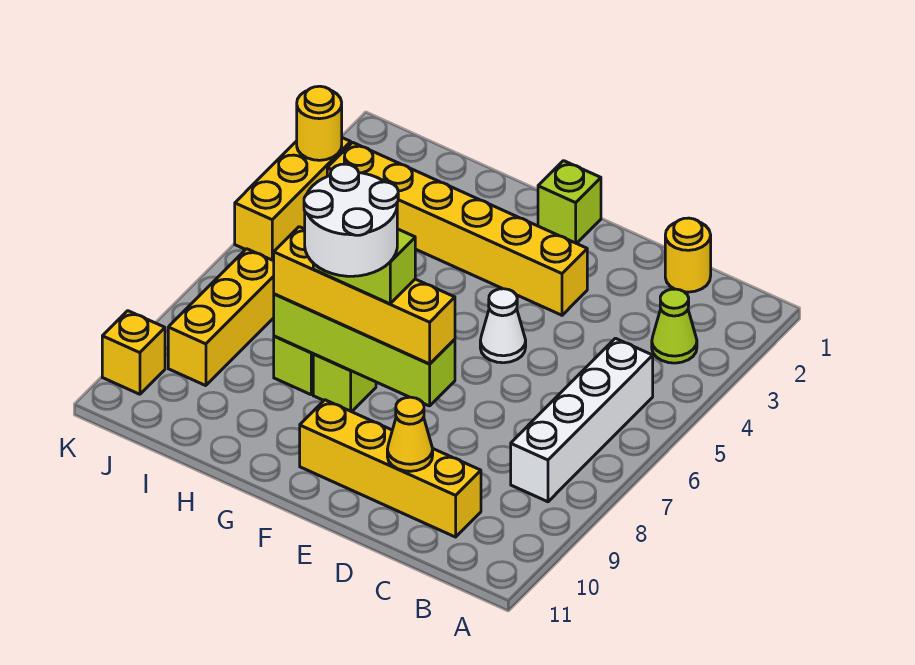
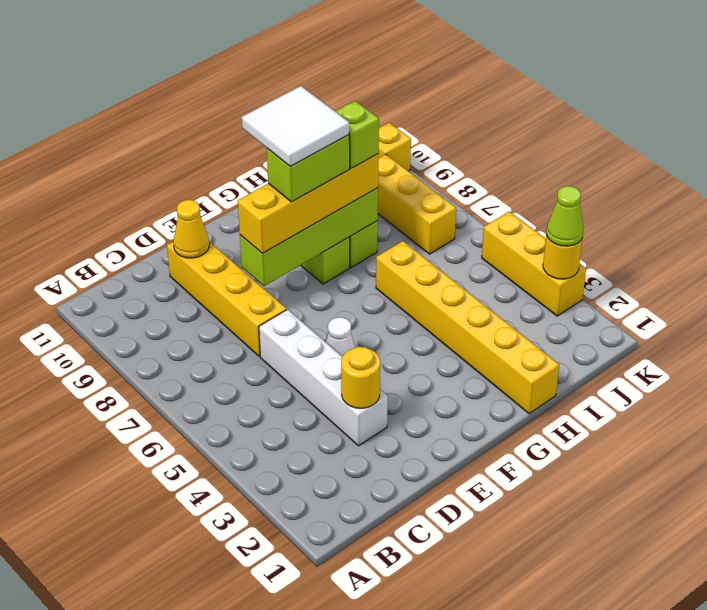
lime 1x1 cone [652,289,697,363] -> lime 1x1 cone moved to [547,186,583,246]
white 1x4 brick [511,338,653,502] -> white 1x4 brick moved to [259,309,388,446]
yellow 1x1 round brick [665,218,711,292] -> yellow 1x1 round brick moved to [341,347,380,408]
yellow 1x4 brick [300,400,481,537] -> yellow 1x4 brick turned to [167,242,287,357]
yellow 1x6 brick [327,142,587,315] -> yellow 1x6 brick turned to [376,241,559,414]
lime 1x1 brick [538,161,601,244] -> lime 1x1 brick moved to [335,101,379,169]
white 2x2 round brick [304,164,398,276] -> white 2x2 tile [242,86,349,167]

